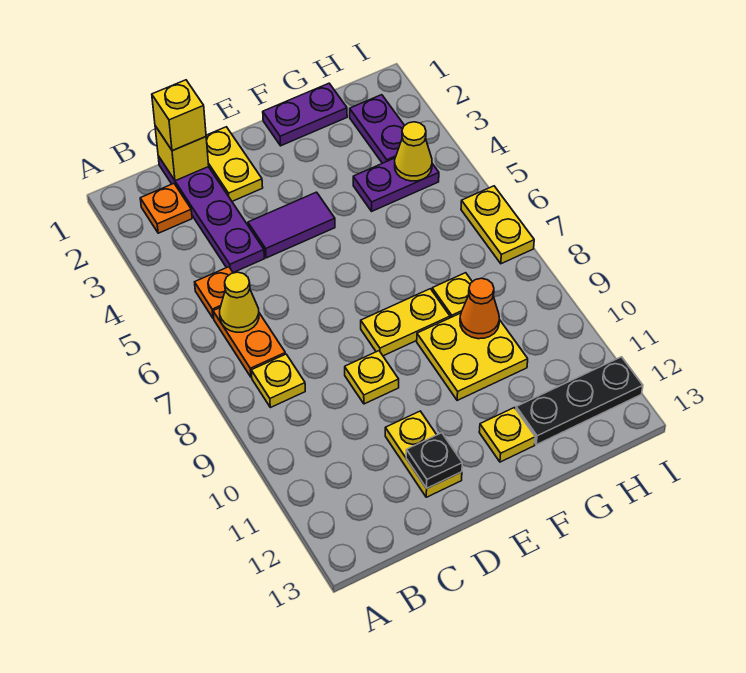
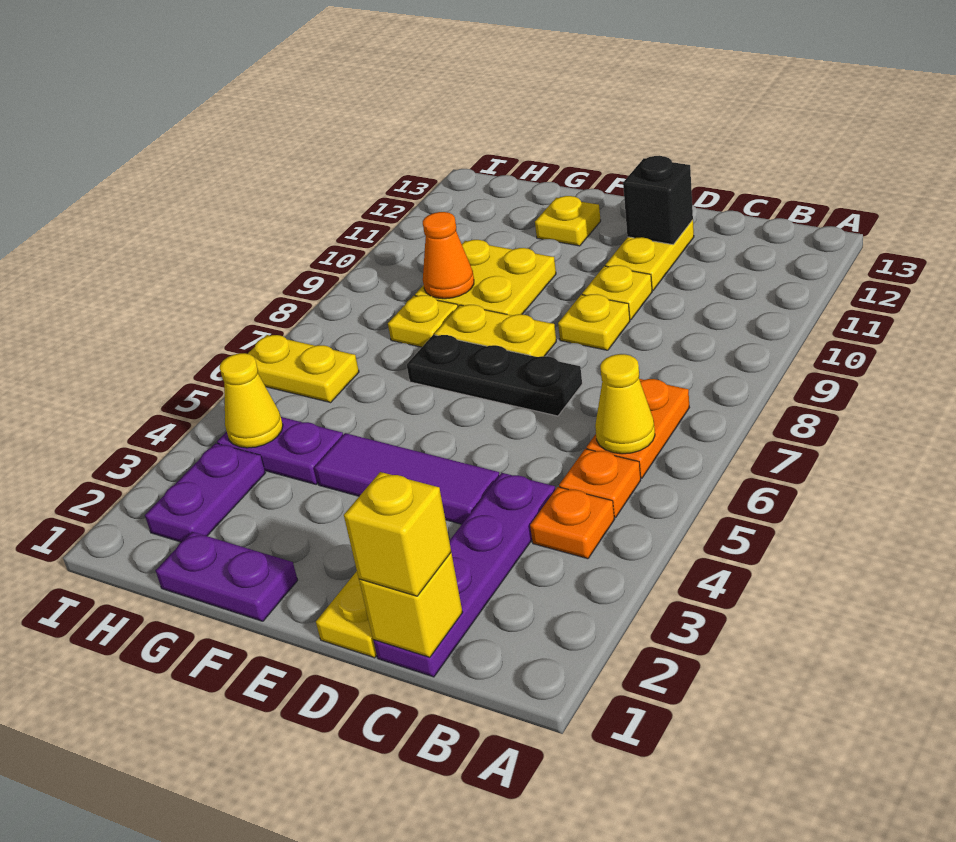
orange 1x1 plate [140,184,192,233] -> orange 1x1 plate moved to [530,487,615,559]
yellow 1x1 plate [251,354,305,408] -> yellow 1x1 plate moved to [582,265,652,320]
purple 1x2 tile [248,192,335,258] -> purple 1x3 tile [314,433,499,524]
black 1x1 plate [406,433,462,488] -> black 1x1 brick [623,156,693,245]
black 1x3 plate [516,357,643,445] -> black 1x3 plate moved to [407,335,582,416]
yellow 1x2 plate [461,186,534,264] -> yellow 1x2 plate turned to [248,335,359,402]

